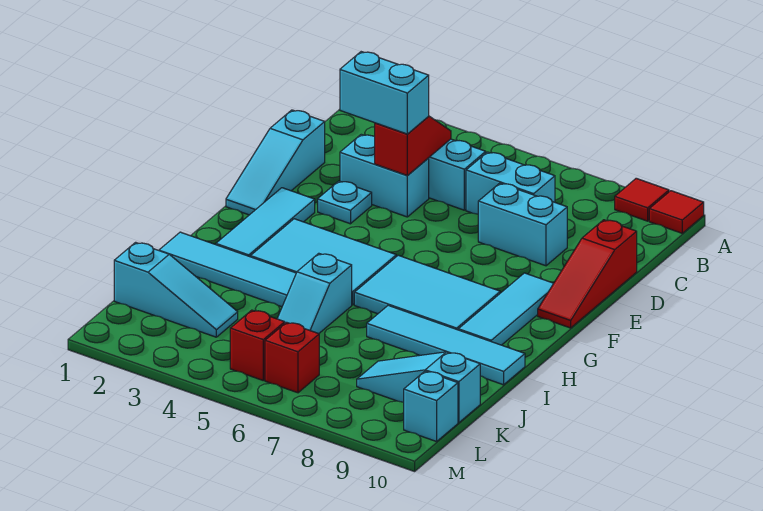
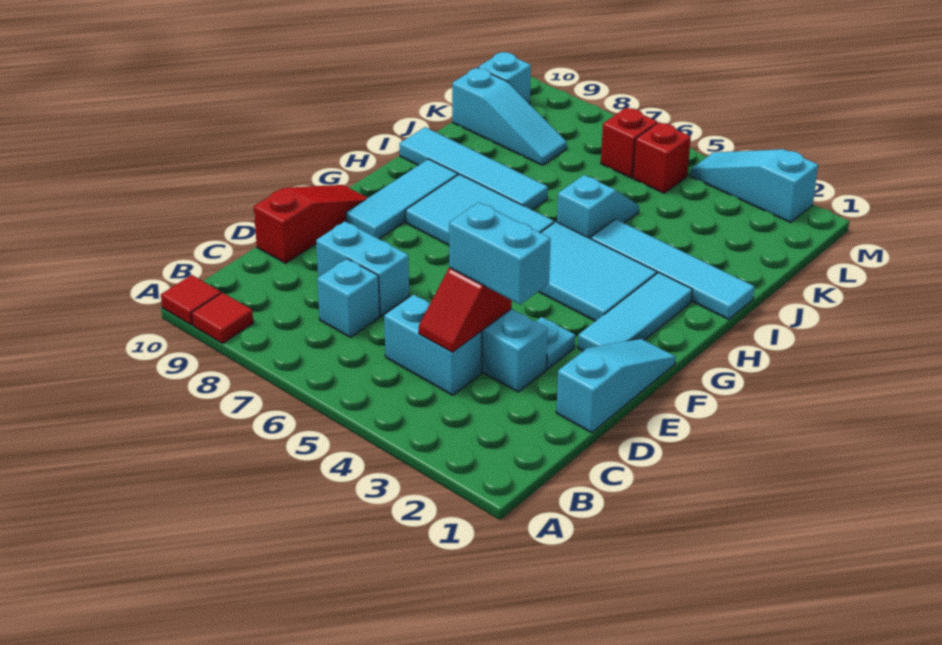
cyan 1x2 brick [466,152,555,214] -> cyan 1x1 brick [317,259,380,337]
cyan 1x3 slope [114,242,238,337] -> cyan 1x3 slope moved to [690,149,818,223]

